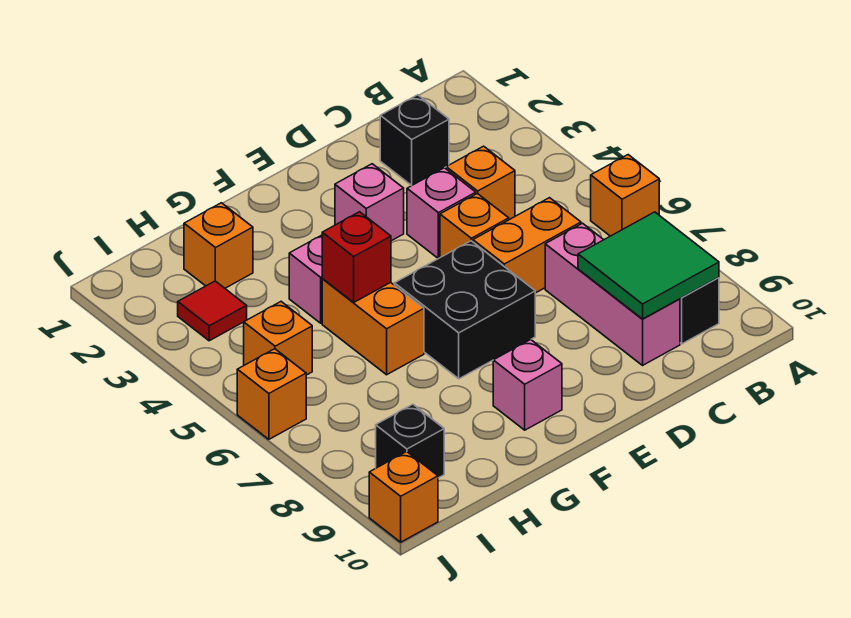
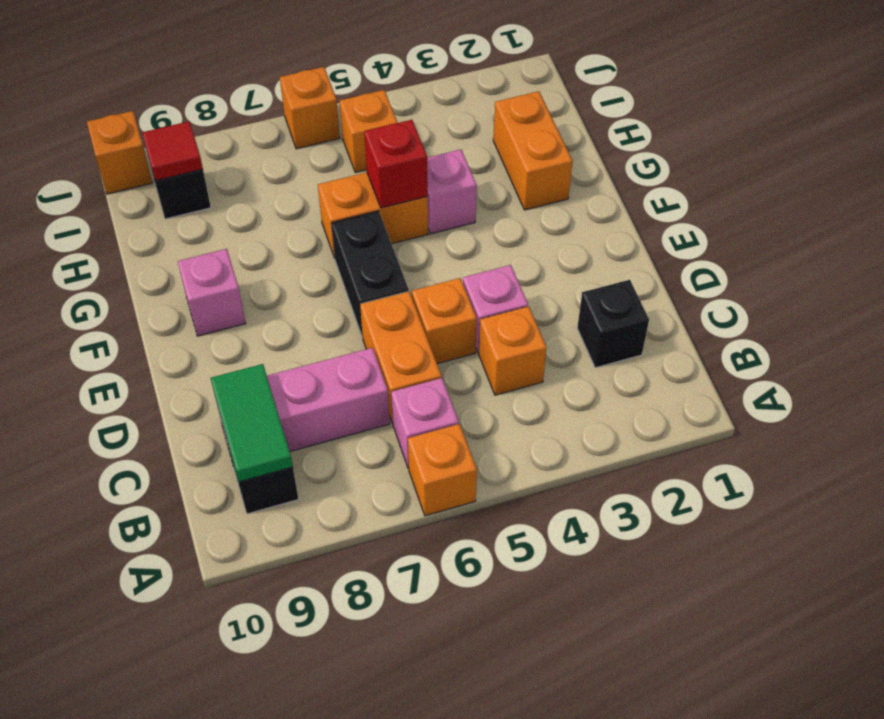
green 2x2 tile [578,212,719,319] -> green 1x2 tile [211,364,293,482]
pink 1x1 brick [335,164,404,241] -> pink 1x1 brick moved to [391,378,459,469]
black 2x2 brick [394,241,535,379] -> black 1x2 brick [331,211,409,337]
orange 1x1 brick [184,203,253,288] -> orange 1x2 brick [493,91,573,210]
red 1x1 tile [178,281,247,341] -> red 1x1 tile moved to [142,121,203,181]

